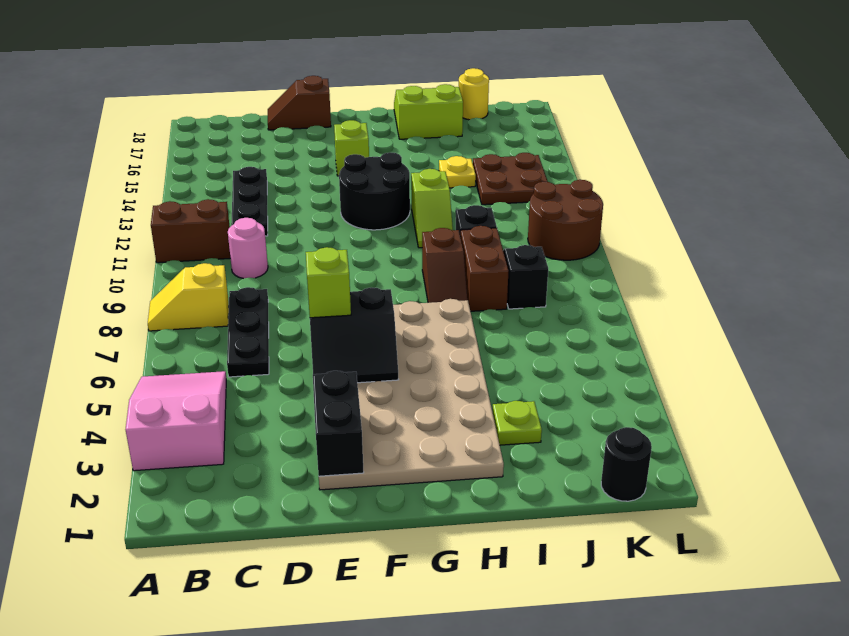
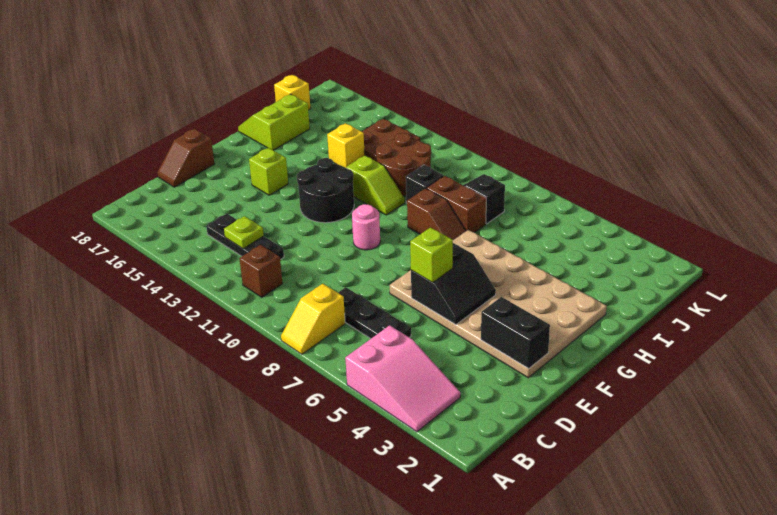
pink 2x3 slope [126,371,226,471] -> pink 2x3 slope turned to [345,325,460,432]
brown 1x2 brick [151,199,230,263] -> brown 1x1 brick [239,245,283,297]
pink 1x1 round brick [228,218,268,279] -> pink 1x1 round brick moved to [352,204,380,250]
lime 1x1 plate [493,401,542,445] -> lime 1x1 plate moved to [224,216,264,249]
yellow 1x1 plate [439,156,476,188] -> yellow 1x1 brick [327,123,365,168]
yellow 1x1 round brick [459,68,489,120] -> yellow 1x1 brick [274,75,311,110]
black 1x1 round brick [601,427,652,501] -> none
brown 2x2 round brick [528,180,603,260] -> brown 2x2 round brick moved to [376,133,431,196]

